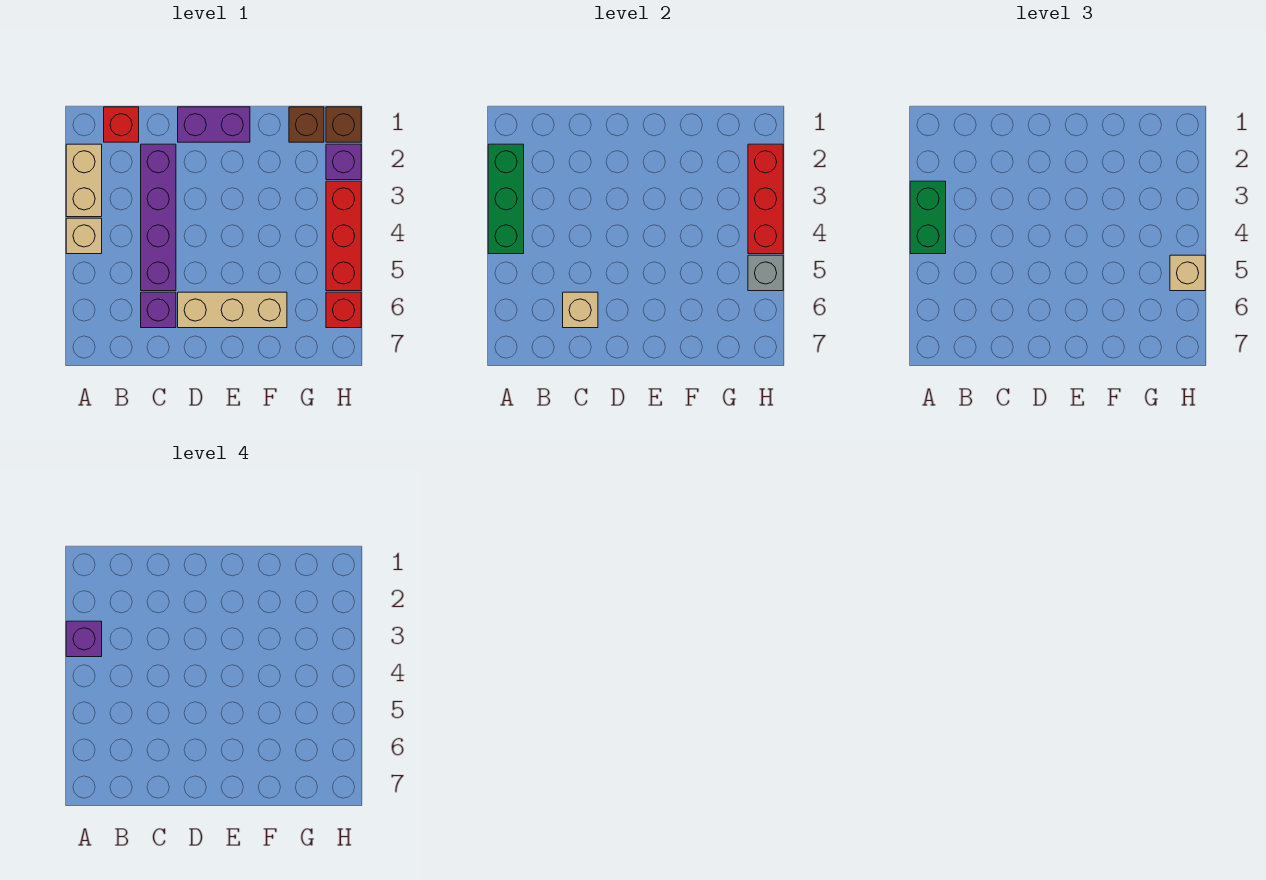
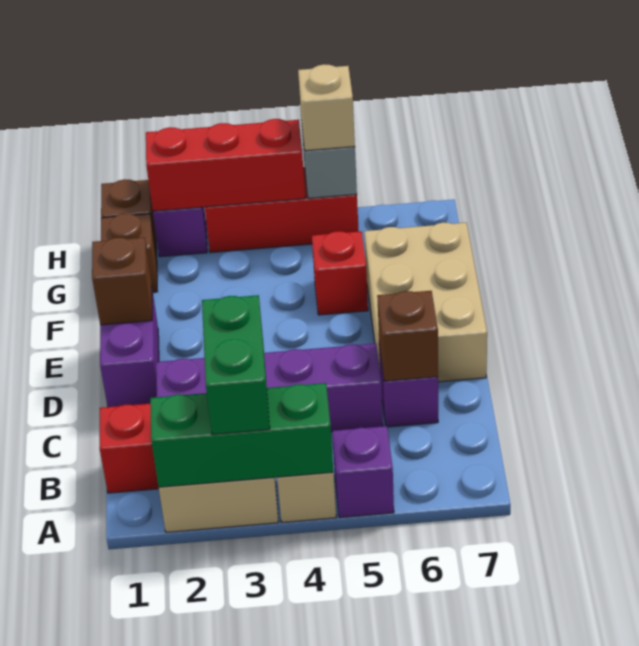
green 1x2 brick [910,181,946,254] -> green 1x2 brick turned to [202,295,270,434]
purple 1x1 brick [66,621,102,657] -> purple 1x1 brick moved to [332,426,394,518]
tan 1x1 brick [563,292,598,328] -> brown 1x1 brick [377,291,438,381]
tan 1x3 brick [178,292,287,328] -> tan 2x3 brick [364,222,487,382]
none -> brown 1x1 brick [92,237,152,325]
red 1x1 brick [326,292,361,328] -> red 1x1 brick moved to [312,231,368,315]

